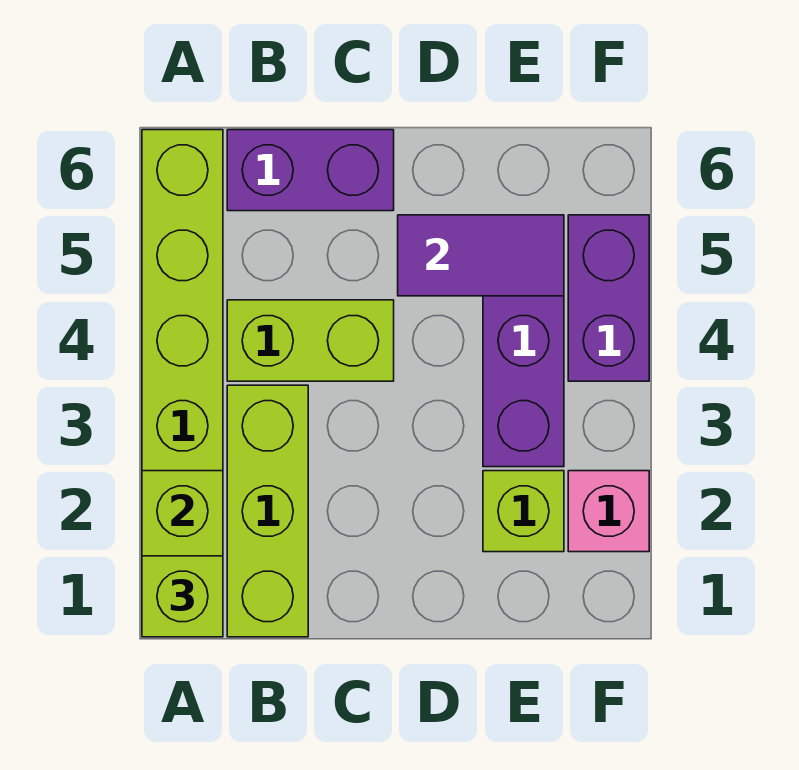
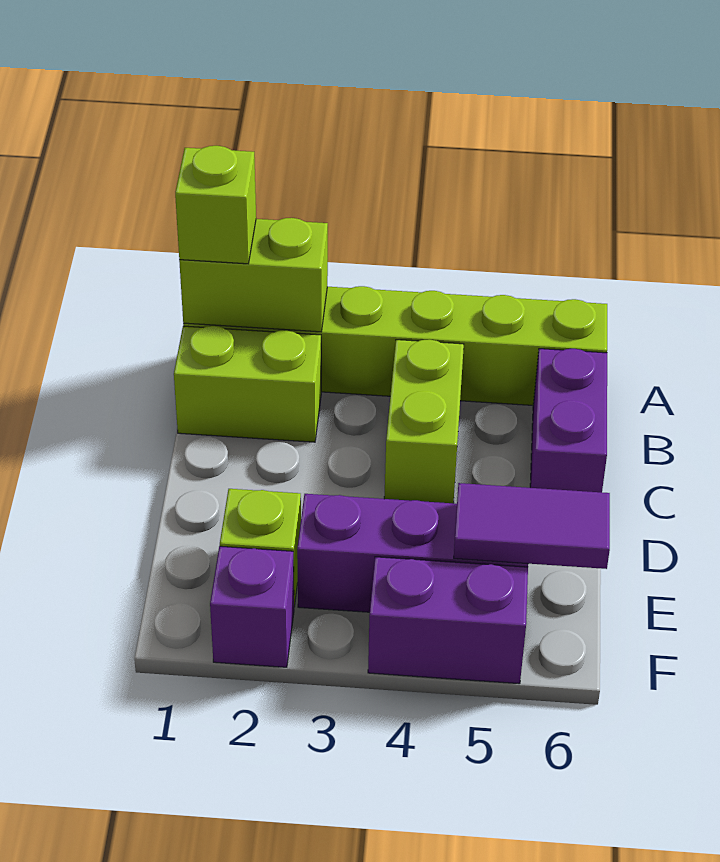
lime 1x3 brick [227,385,308,637] -> lime 1x2 brick [174,326,321,442]
purple 1x2 tile [398,215,564,296] -> purple 1x2 tile turned to [454,483,610,569]
pink 1x1 brick [568,471,649,552] -> purple 1x1 brick [210,546,294,667]

